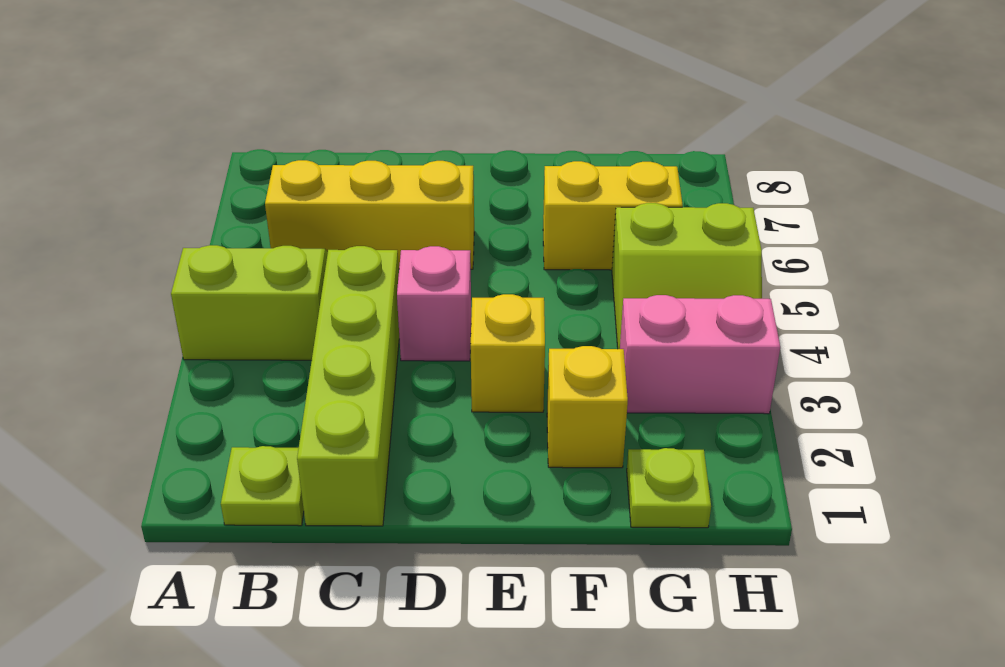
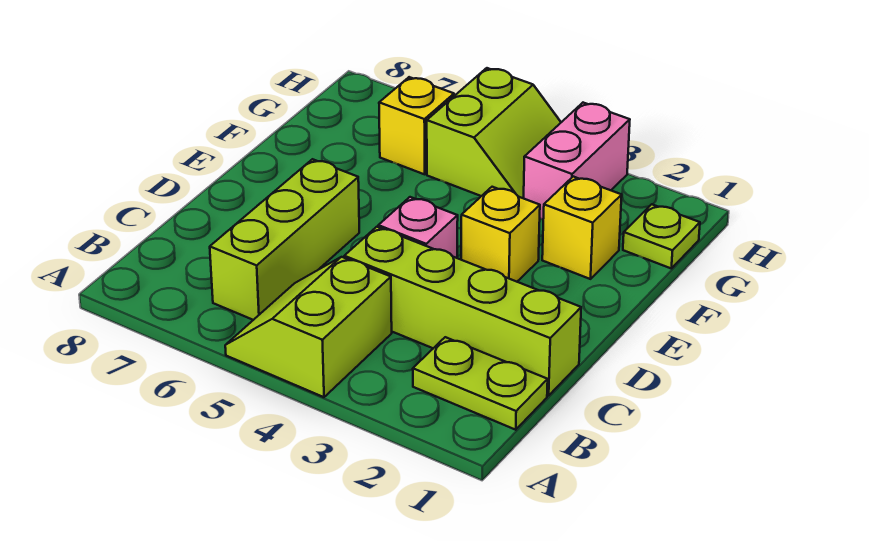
lime 1x1 plate [221,446,304,526] -> lime 1x2 plate [413,337,548,430]
yellow 1x3 brick [265,160,474,269] -> lime 1x3 brick [210,159,359,320]
yellow 1x2 brick [543,161,683,270] -> yellow 1x1 brick [379,77,454,174]

